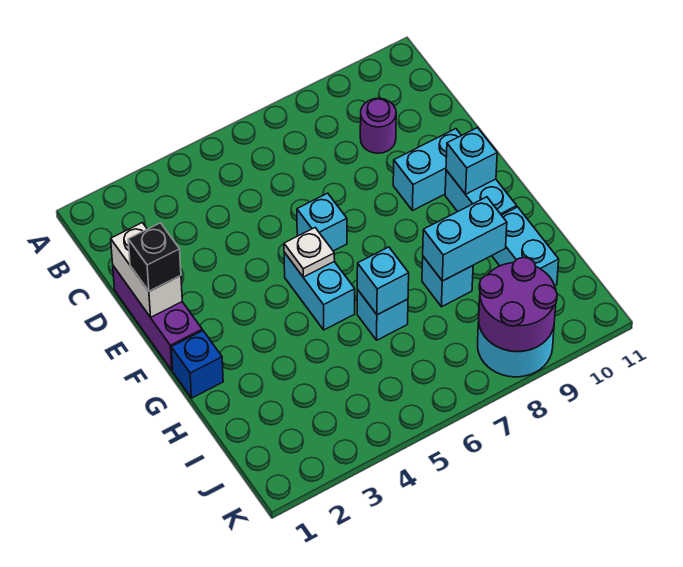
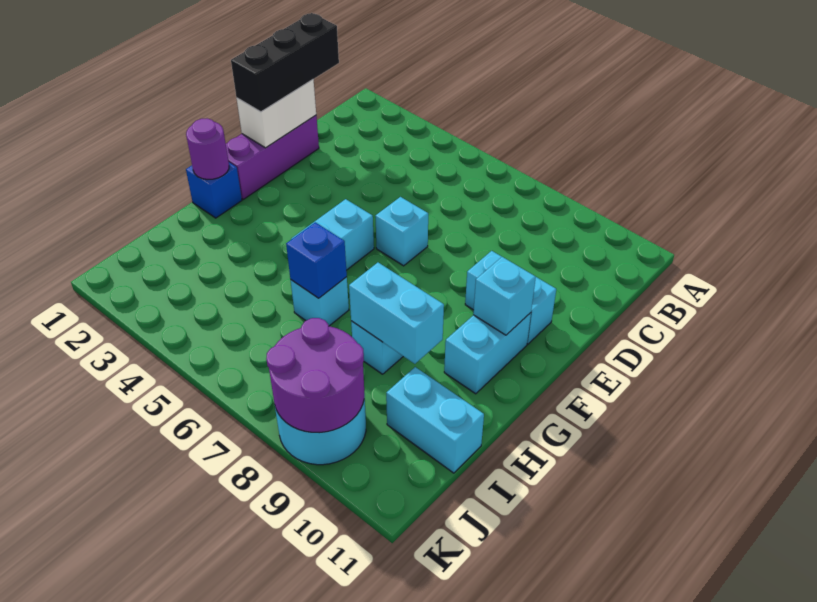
purple 1x1 round brick [360,98,396,153] -> purple 1x1 round brick moved to [186,118,229,180]
black 1x1 brick [128,223,181,291] -> black 1x3 brick [231,13,339,112]
white 1x1 plate [284,228,335,277] -> none
cyan 1x1 brick [357,247,409,315] -> blue 1x1 brick [286,222,347,298]
cyan 1x2 brick [492,207,559,285] -> cyan 1x2 brick turned to [386,367,484,473]

